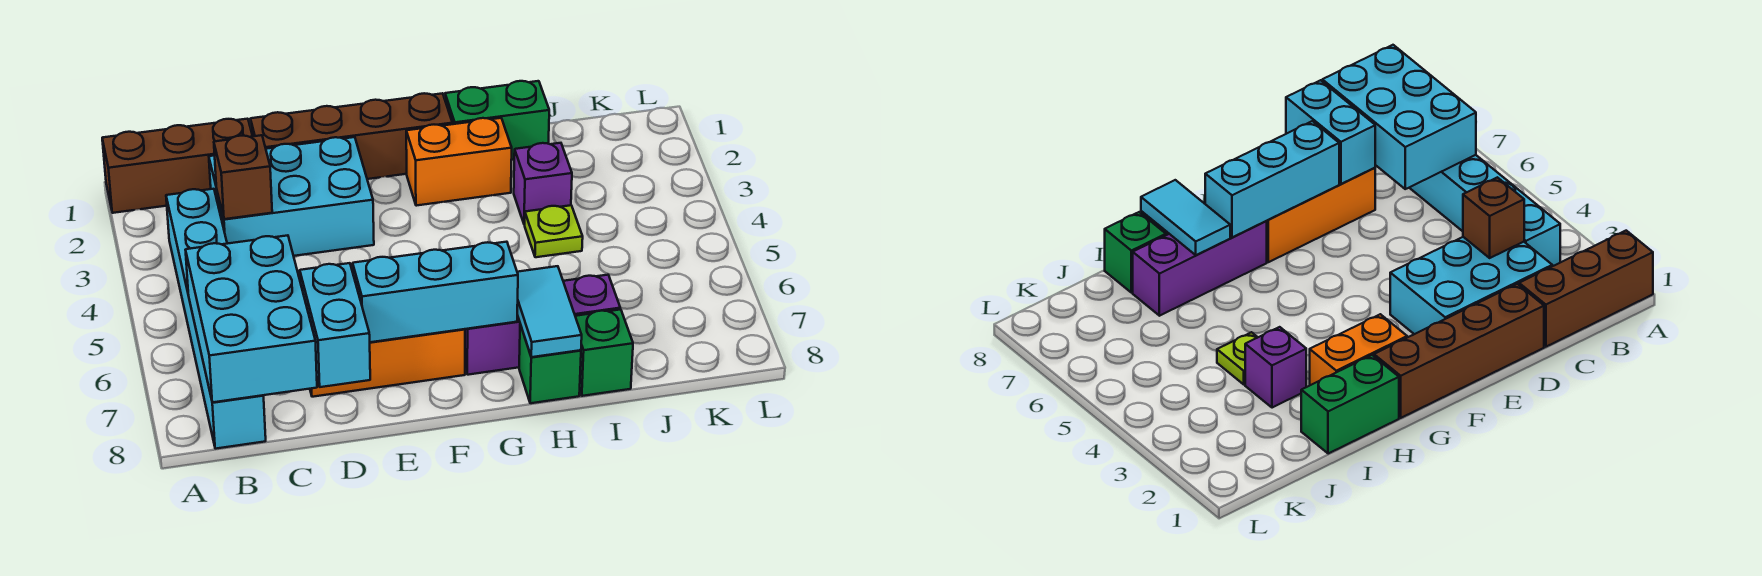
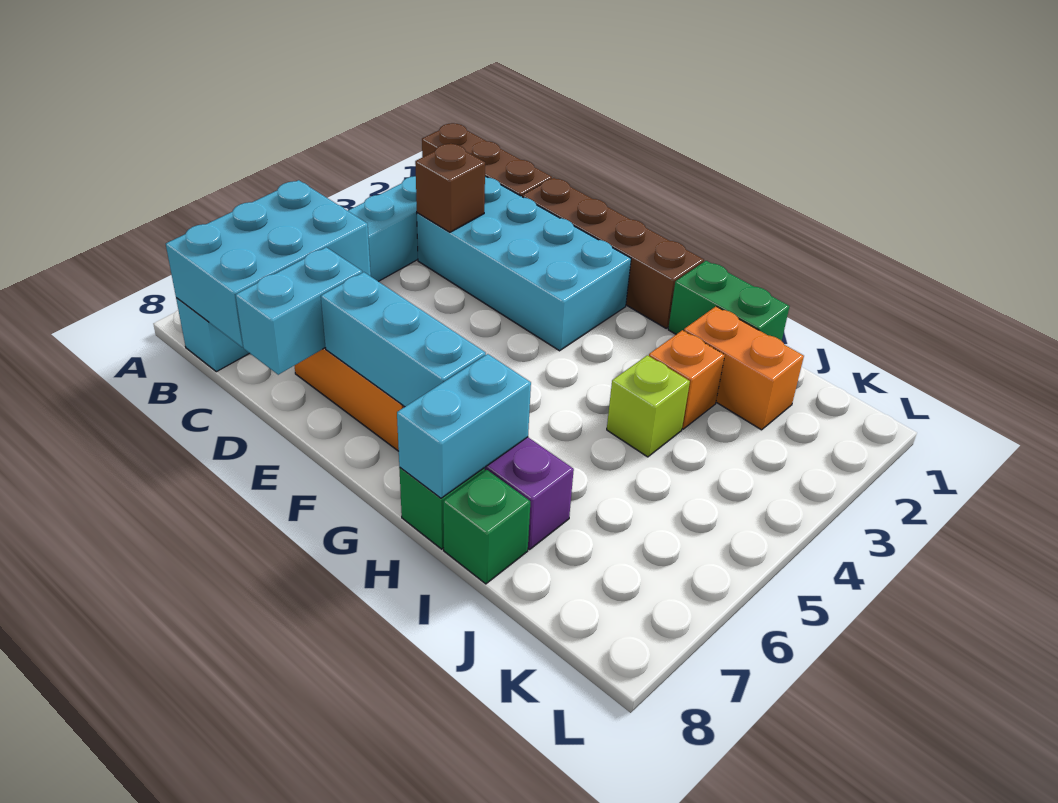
cyan 2x3 brick [209,137,374,256] -> cyan 2x4 brick [417,177,631,351]
orange 1x2 brick [406,118,512,206] -> orange 1x2 brick moved to [684,306,804,430]
cyan 1x2 tile [517,266,582,357] -> cyan 1x2 brick [397,354,531,498]
purple 1x1 brick [514,143,572,225] -> orange 1x1 brick [649,330,725,429]
lime 1x1 plate [525,205,583,257] -> lime 1x1 brick [607,355,690,457]

